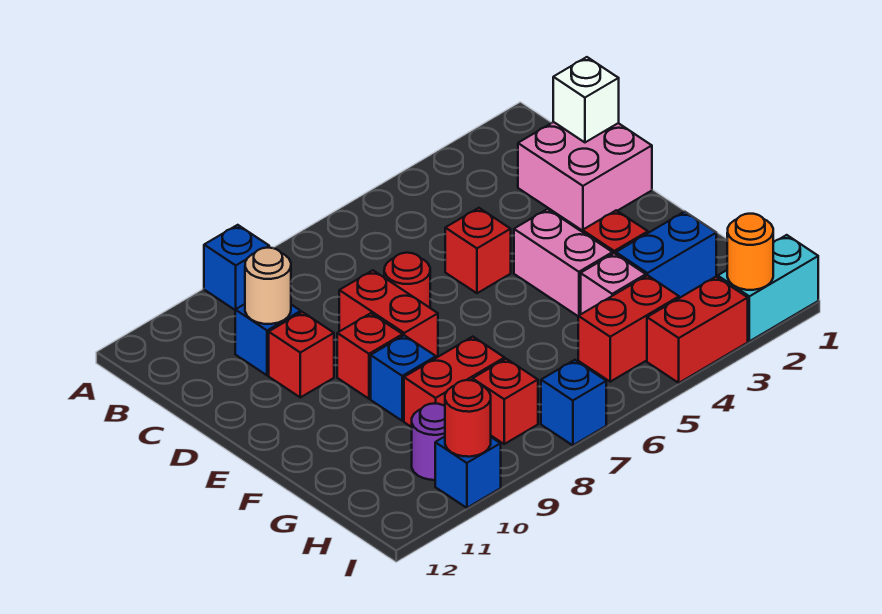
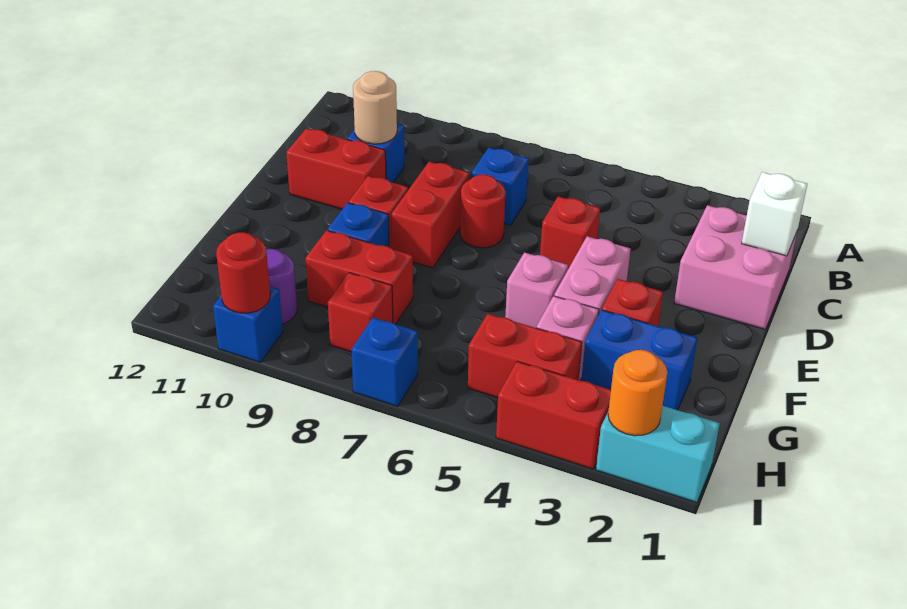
blue 1x1 brick [204,225,269,310] -> blue 1x1 brick moved to [472,148,529,225]
red 1x1 brick [269,312,334,397] -> red 1x2 brick [286,129,386,209]
none -> pink 1x1 brick [505,253,568,328]

